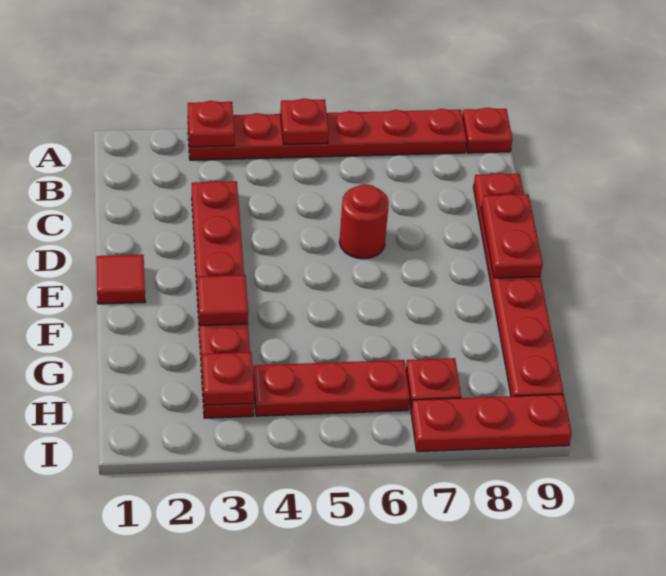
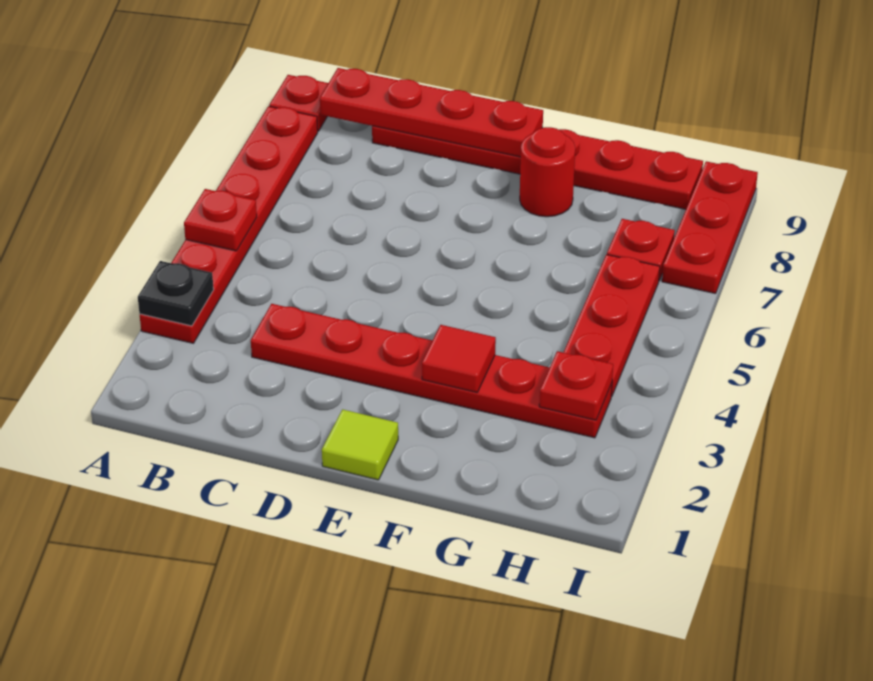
red 1x1 plate [188,101,235,147] -> black 1x1 plate [138,261,214,326]
red 1x1 round brick [339,184,389,259] -> red 1x1 round brick moved to [520,127,575,217]
red 1x2 plate [481,194,543,278] -> red 1x4 plate [320,68,543,157]
red 1x1 tile [96,255,145,304] -> lime 1x1 tile [322,409,398,480]

